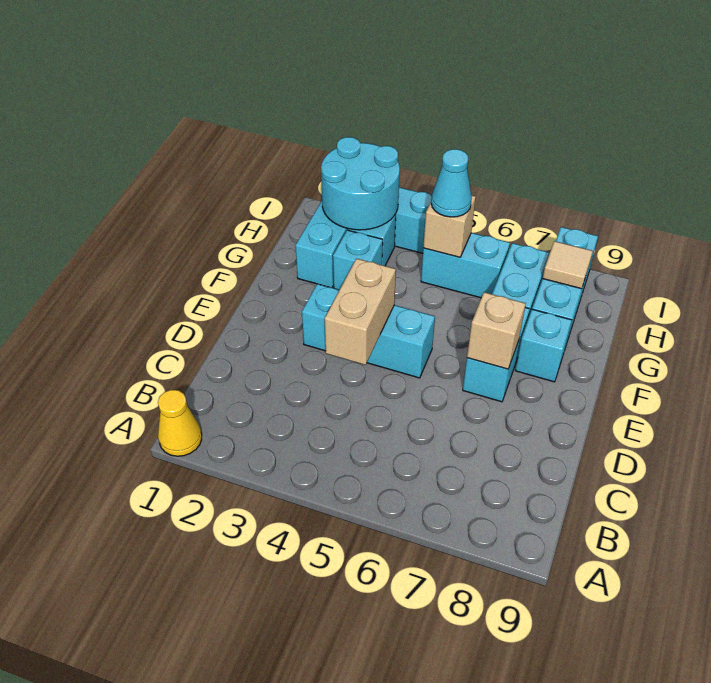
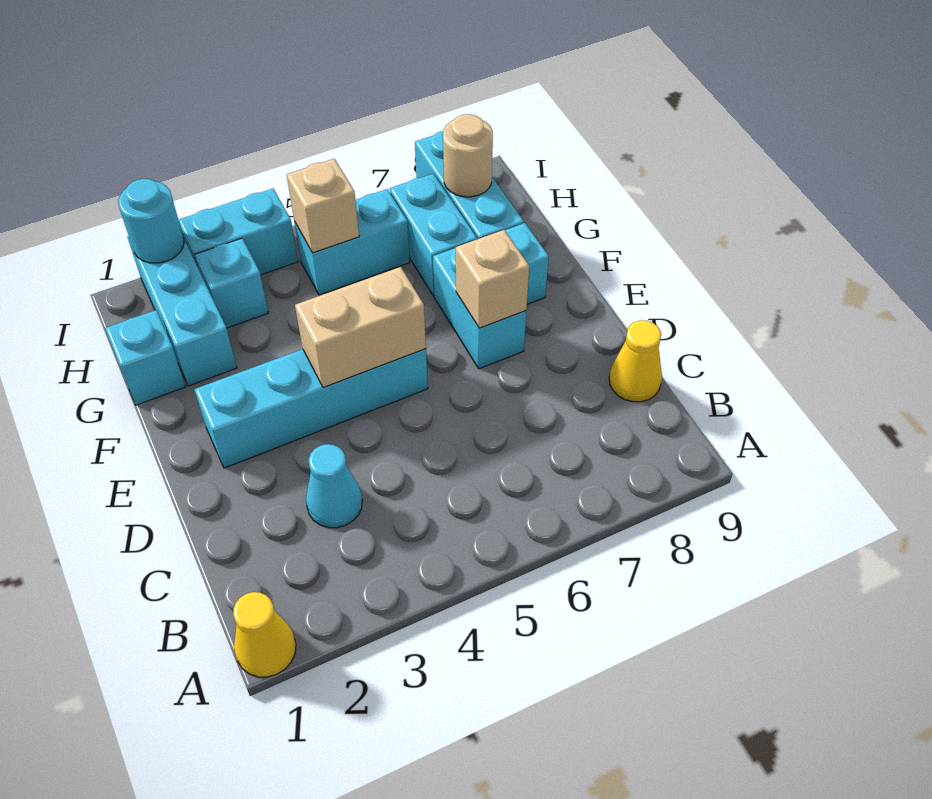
none -> yellow 1x1 cone [609,320,662,402]
tan 1x2 brick [325,259,396,365] -> tan 1x2 brick turned to [295,267,426,387]
cyan 1x3 brick [302,284,435,378] -> cyan 1x4 brick [194,349,428,468]
cyan 1x1 brick [333,230,383,290] -> cyan 1x1 brick moved to [105,310,185,405]
cyan 2x2 round brick [321,137,400,230] -> cyan 1x1 round brick [118,179,184,263]
cyan 1x1 cone [431,149,472,217] -> cyan 1x1 cone moved to [306,444,362,528]
tan 1x1 tile [543,241,593,289] -> tan 1x1 round brick [443,114,493,197]

